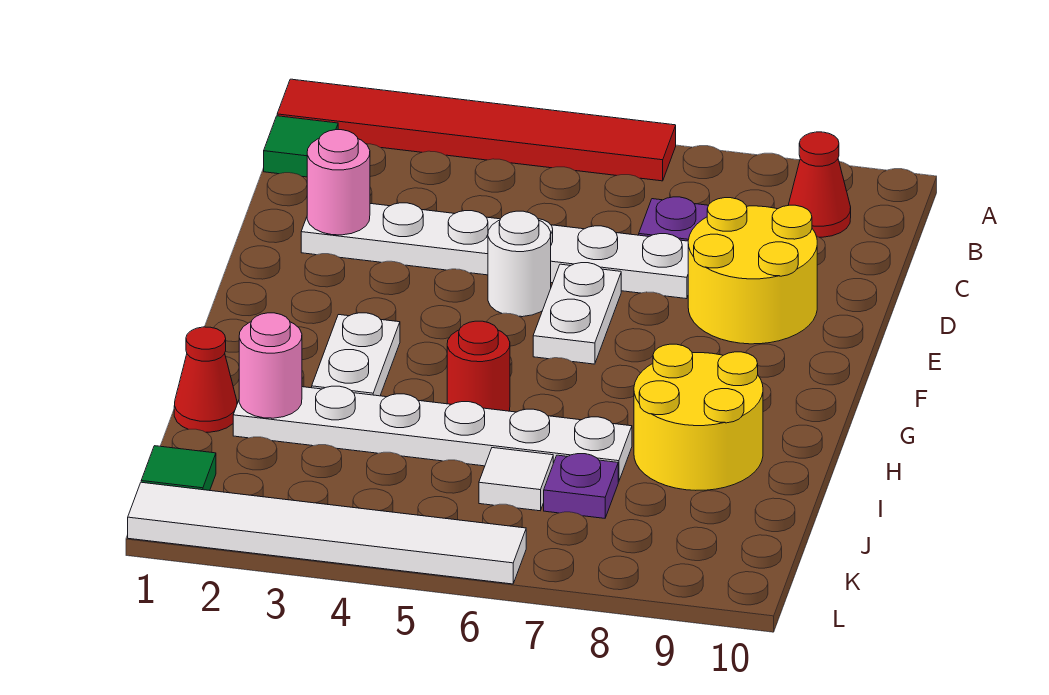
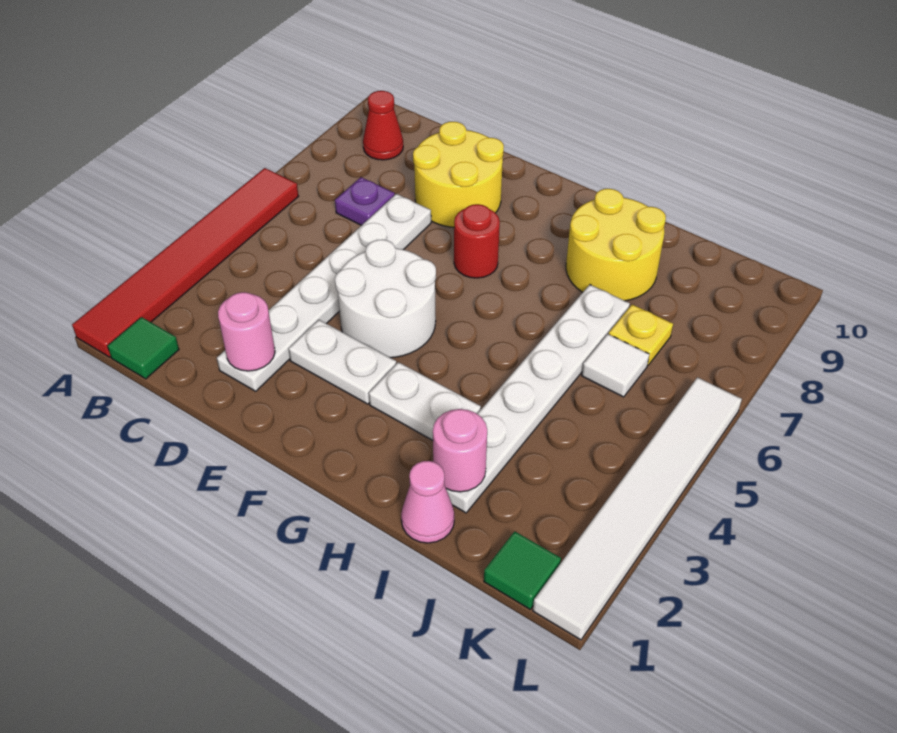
white 1x1 round brick [488,211,551,317] -> white 2x2 round brick [335,239,436,358]
white 1x2 plate [533,263,621,364] -> white 1x2 plate moved to [289,320,396,404]
red 1x1 round brick [447,321,510,411] -> red 1x1 round brick moved to [454,204,500,278]
red 1x1 cone [174,327,237,432] -> pink 1x1 cone [401,461,454,543]
purple 1x1 plate [544,454,618,518] -> yellow 1x1 plate [609,304,673,365]

